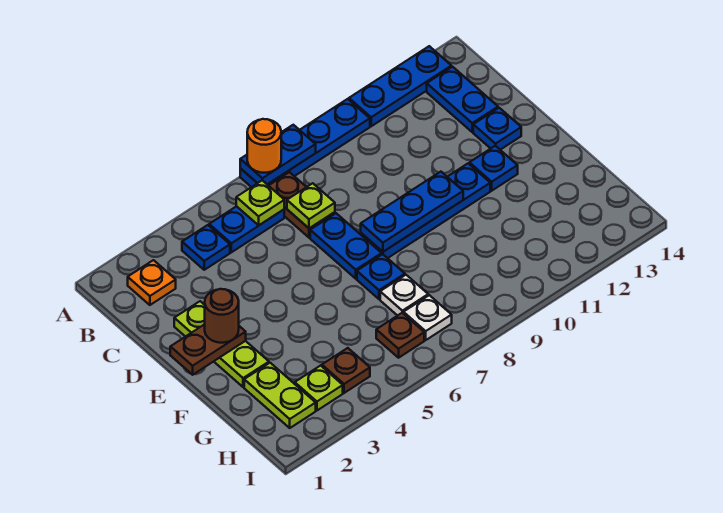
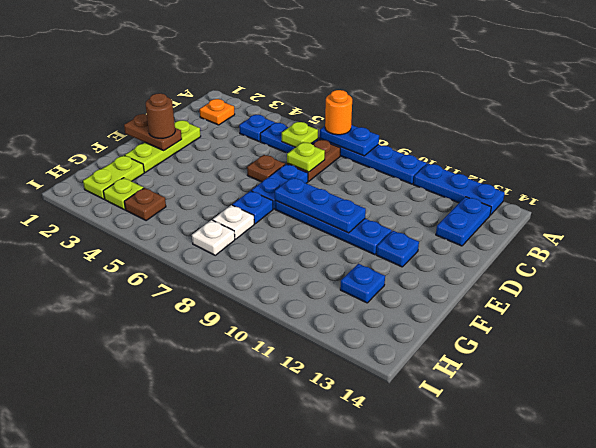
blue 1x1 plate [473,108,521,150] -> blue 1x1 plate moved to [340,264,385,303]
brown 1x1 plate [376,313,424,358] -> brown 1x1 plate moved to [247,155,285,182]

